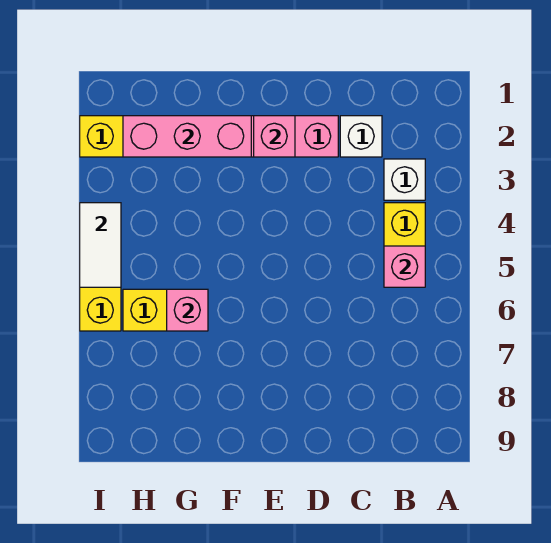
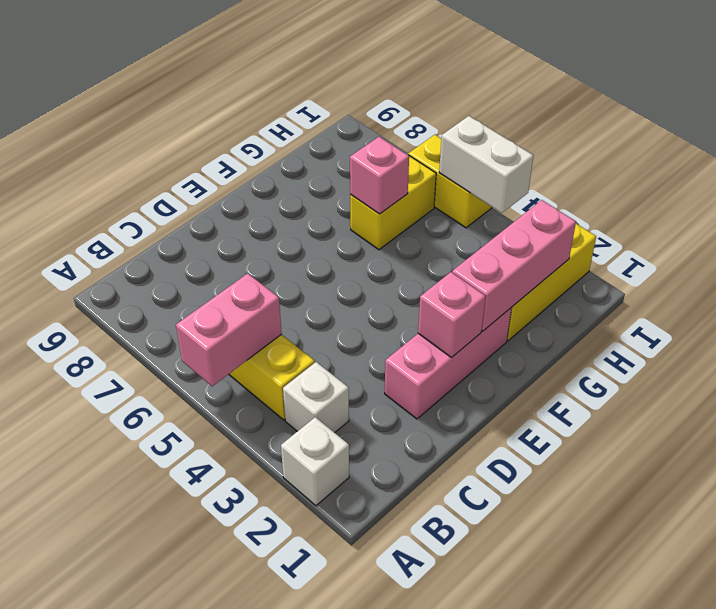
pink 1x1 brick [384,246,425,287] -> pink 1x2 brick [176,273,282,386]
white 1x1 brick [340,116,382,157] -> white 1x1 brick moved to [281,417,349,506]
white 1x2 tile [80,203,121,287] -> white 1x2 brick [439,116,533,213]

